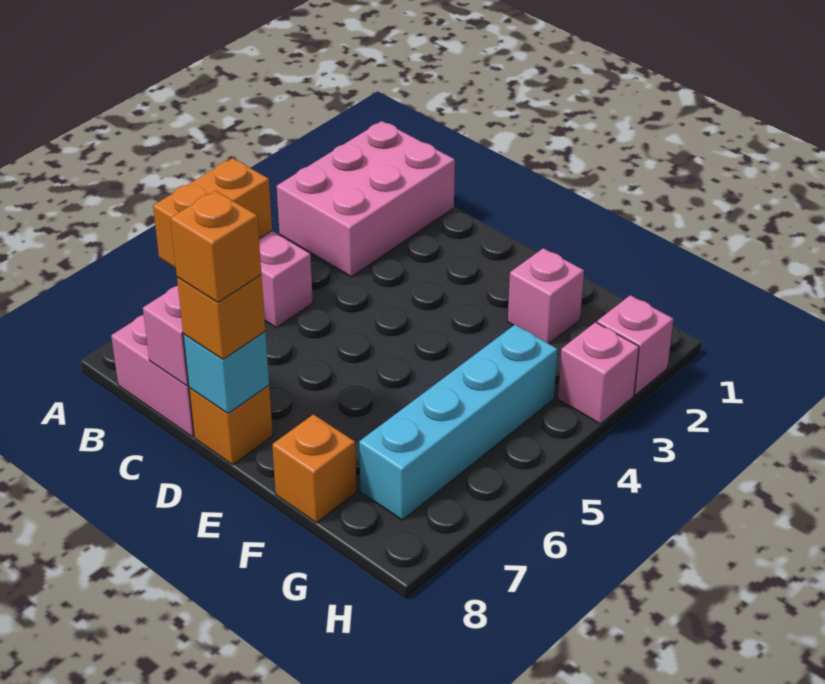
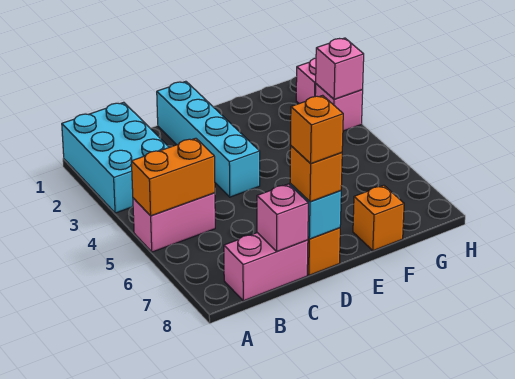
pink 2x3 brick [277,121,455,277] -> cyan 2x3 brick [62,102,169,213]
orange 1x2 brick [153,158,272,268] -> orange 1x2 brick turned to [131,138,215,216]
pink 1x1 brick [508,248,584,344] -> pink 1x1 brick moved to [316,38,364,99]
cyan 1x4 brick [359,325,557,520] -> cyan 1x4 brick moved to [157,81,260,197]

